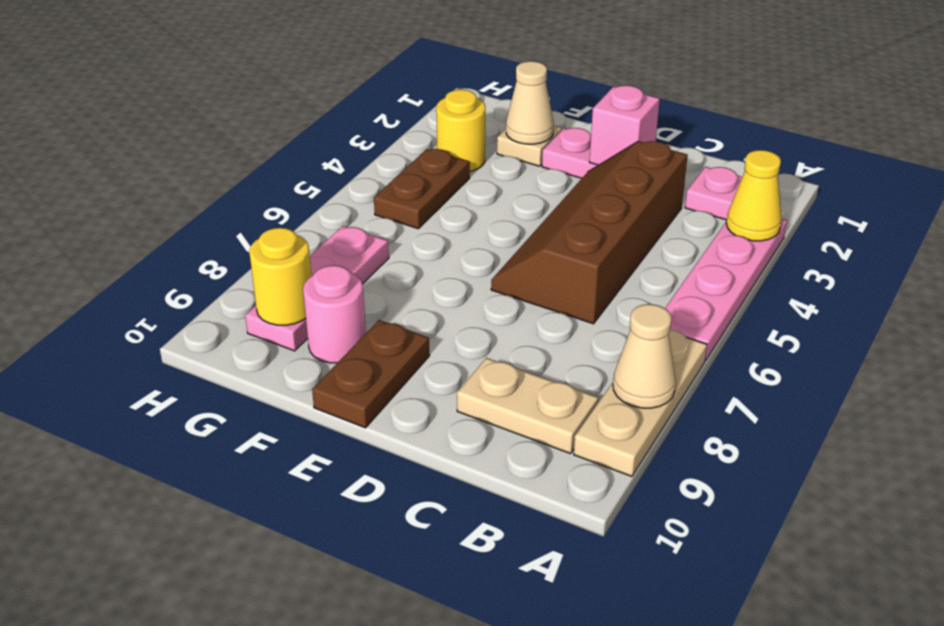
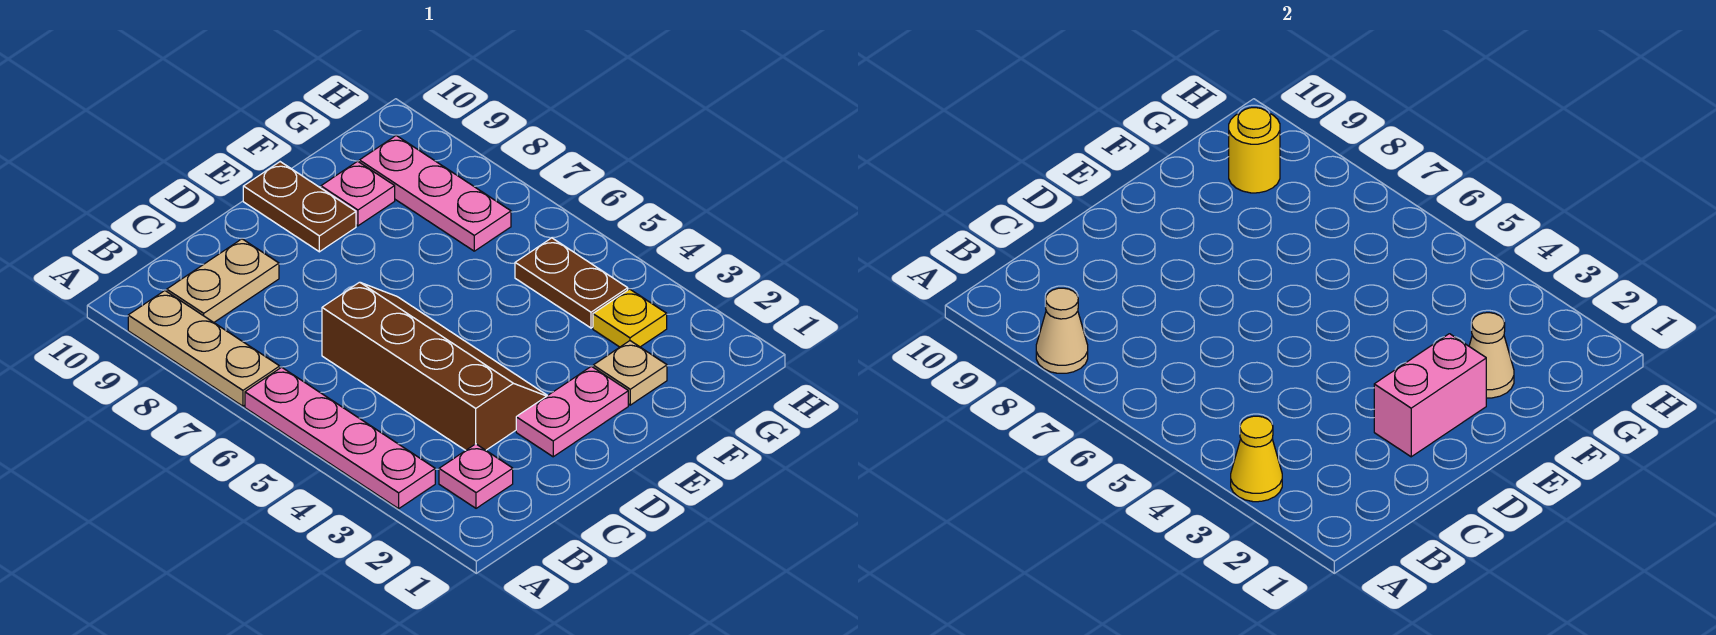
pink 1x1 brick [589,85,660,165] -> pink 1x2 brick [1374,334,1486,457]
pink 1x1 round brick [303,265,366,363] -> pink 1x1 plate [321,161,395,226]
yellow 1x1 round brick [436,90,485,172] -> yellow 1x1 plate [593,289,667,347]

